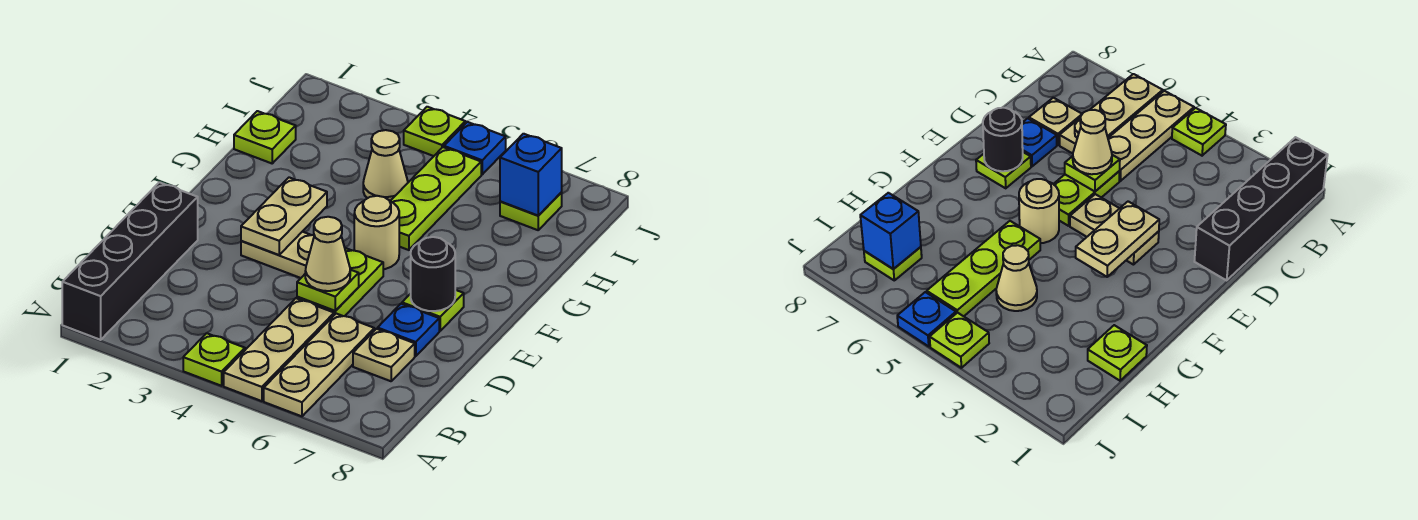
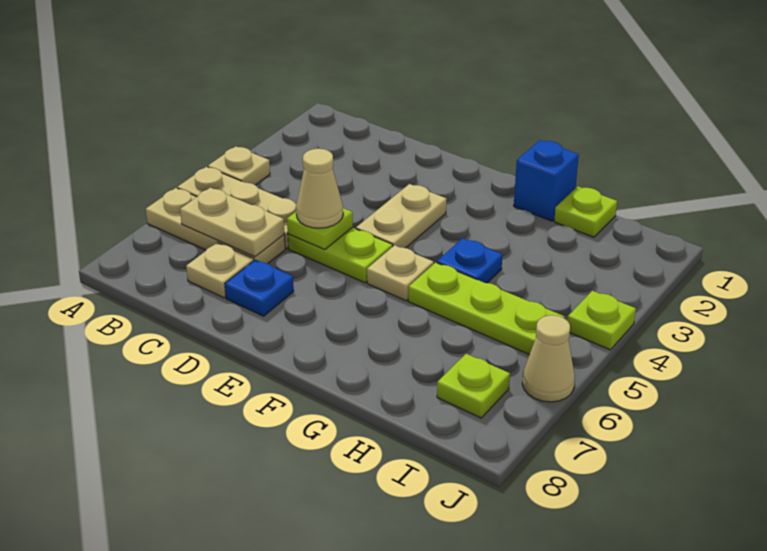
black 1x4 brick [62,182,198,340] -> none
lime 1x1 plate [183,333,245,386] -> tan 1x1 plate [208,146,270,185]
tan 1x2 plate [241,177,327,255] -> tan 1x2 plate moved to [180,188,284,257]
lime 1x1 plate [402,290,464,331] -> none
black 1x1 round brick [411,237,455,311] -> none
tan 1x1 round brick [354,196,399,269] -> tan 1x1 plate [367,245,434,301]
tan 1x1 cone [363,130,408,201] -> tan 1x1 cone moved to [522,315,575,402]
blue 1x1 brick [500,134,562,216] -> blue 1x1 brick moved to [514,140,579,221]
blue 1x1 plate [444,122,506,174] -> blue 1x1 plate moved to [437,238,502,283]

